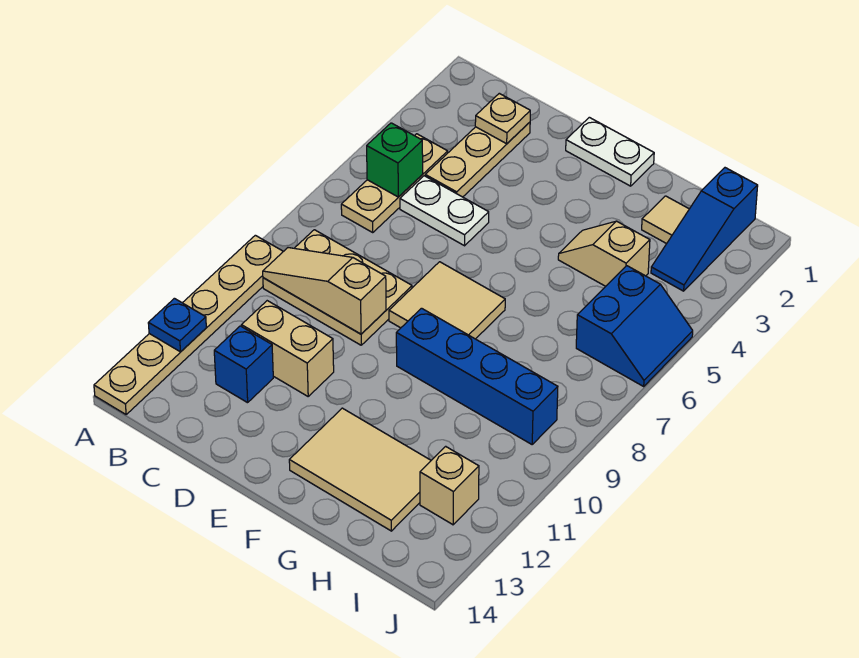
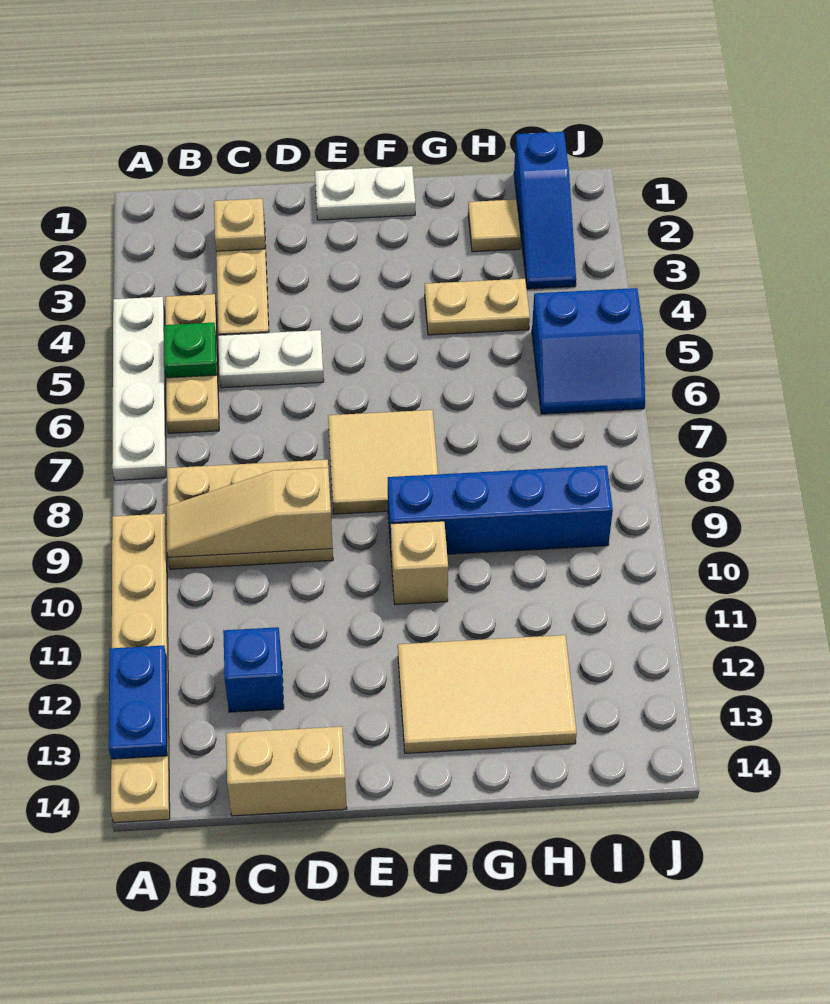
none -> white 1x4 plate [112,297,166,480]
blue 1x1 plate [148,298,206,352] -> blue 1x2 plate [109,645,167,759]
green 1x1 brick [367,123,423,197] -> green 1x1 plate [164,323,217,378]
tan 1x2 brick [242,301,334,396] -> tan 1x2 brick moved to [226,727,347,816]
tan 1x2 slope [558,221,650,286] -> tan 1x2 plate [425,279,530,335]
blue 2x2 slope [576,266,693,386] -> blue 2x2 slope turned to [532,288,645,414]
tan 1x1 brick [420,446,479,525] -> tan 1x1 brick moved to [391,521,448,605]

